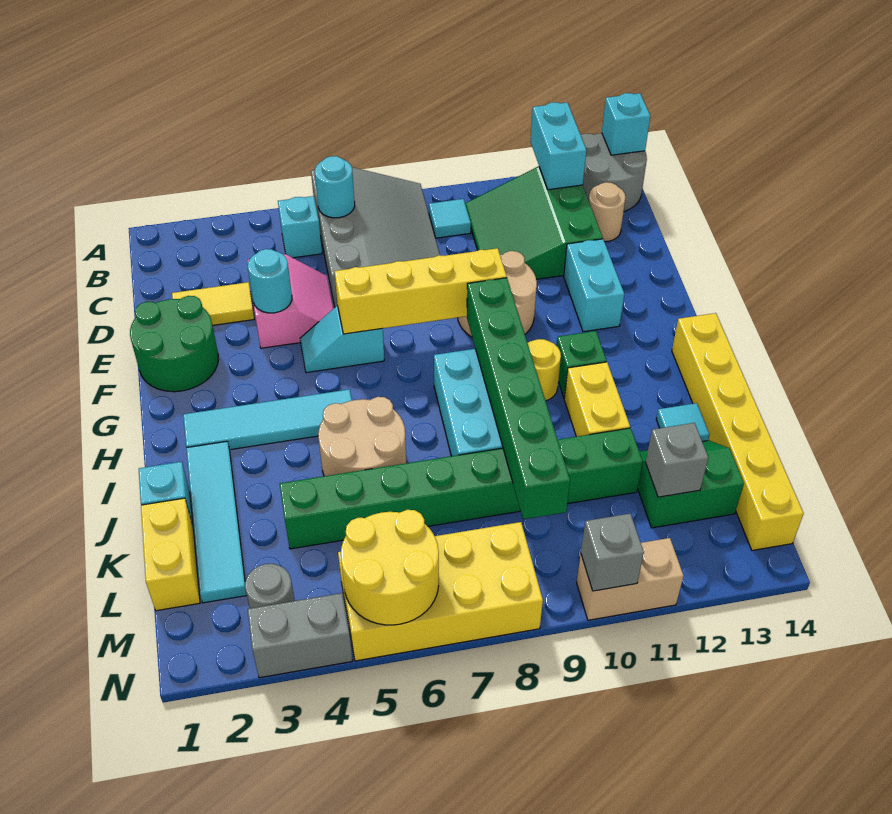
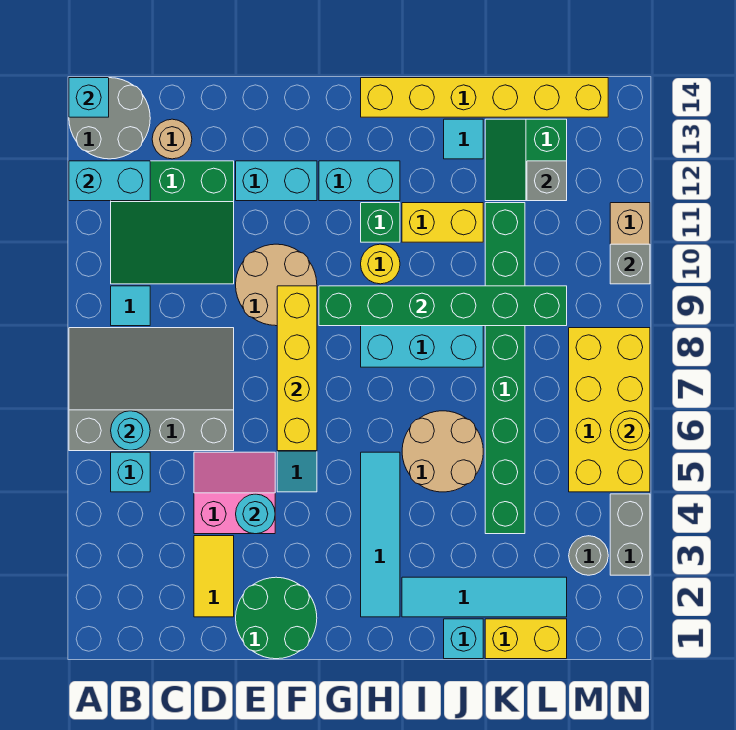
none -> cyan 1x2 brick [319,161,400,201]
yellow 2x2 round brick [341,510,439,625] -> yellow 1x1 round brick [610,411,650,450]

